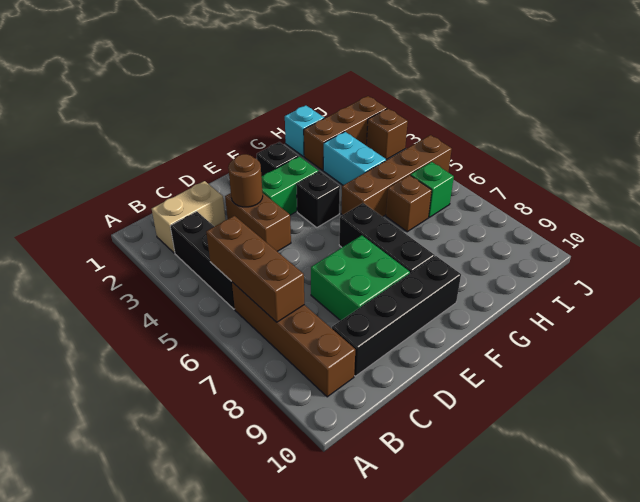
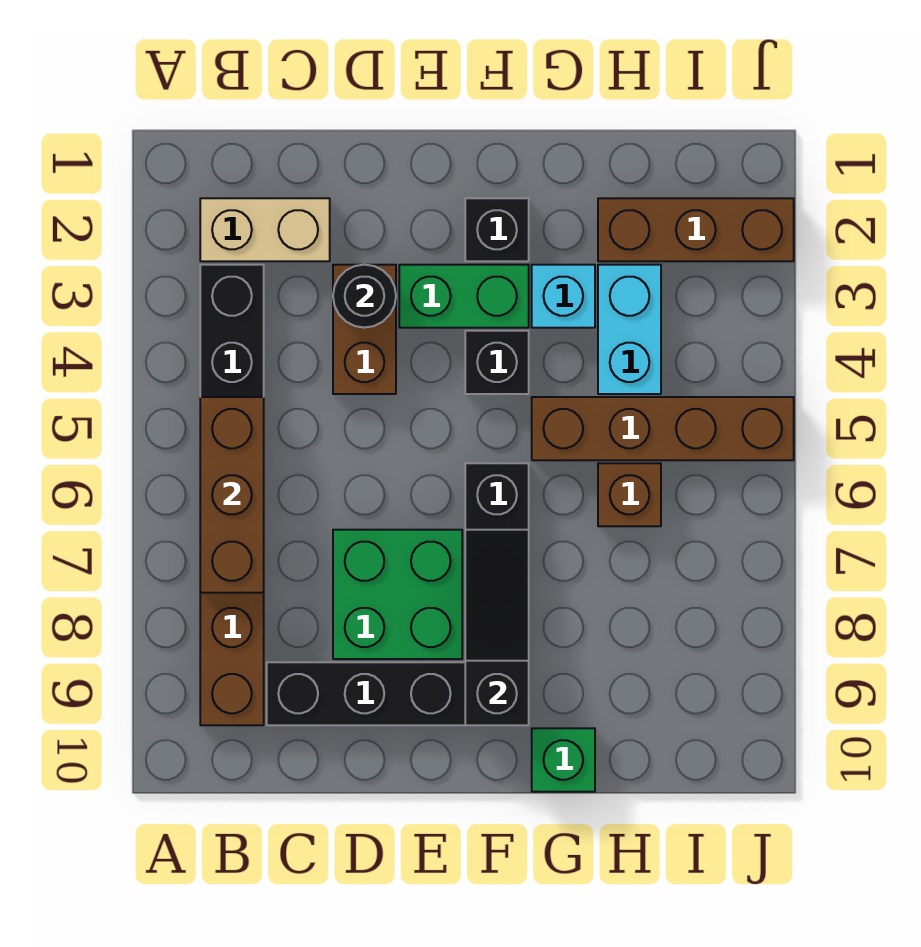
brown 1x1 round brick [228,154,263,207] -> black 1x1 round brick [333,265,396,328]
none -> black 1x3 slope [465,530,529,725]
cyan 1x1 brick [285,105,324,156] -> cyan 1x1 brick moved to [532,265,595,328]
green 1x1 brick [411,162,454,217] -> green 1x1 brick moved to [532,728,595,792]
brown 1x1 brick [367,109,408,160] -> none

